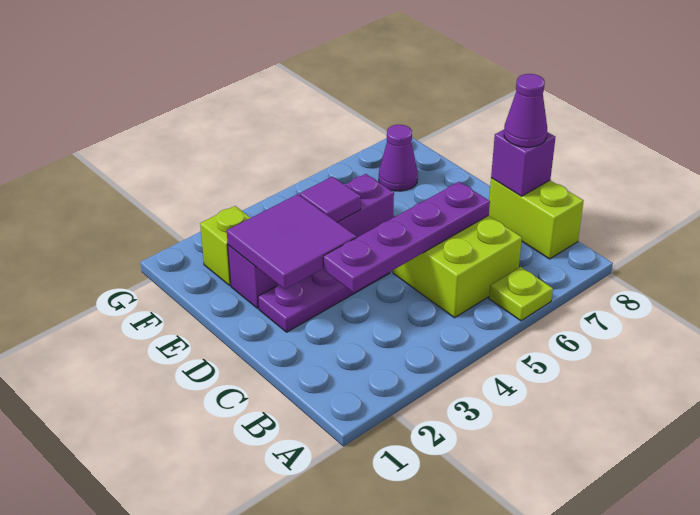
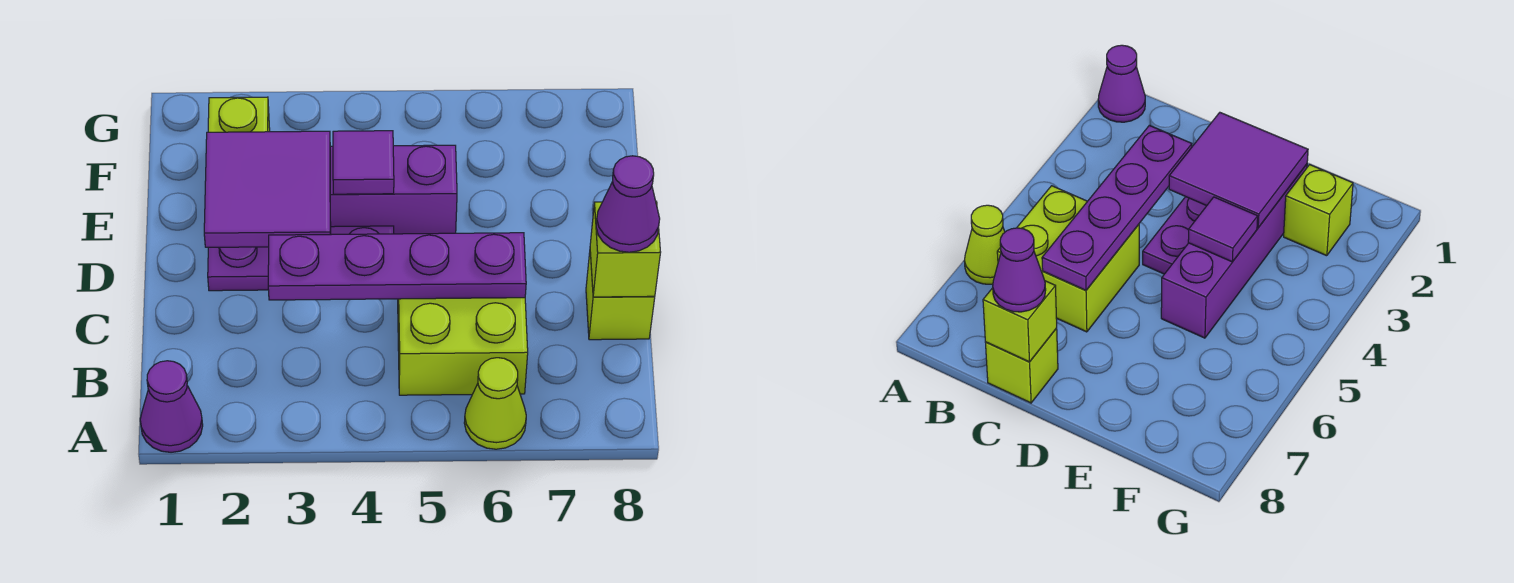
lime 1x1 plate [489,267,553,321] -> lime 1x1 cone [464,358,526,449]
lime 1x2 brick [488,178,584,259] -> lime 1x1 brick [586,253,655,340]
purple 1x1 brick [491,130,556,196] -> lime 1x1 brick [590,202,661,297]
purple 1x1 cone [379,125,418,191] -> purple 1x1 cone moved to [140,361,203,452]

